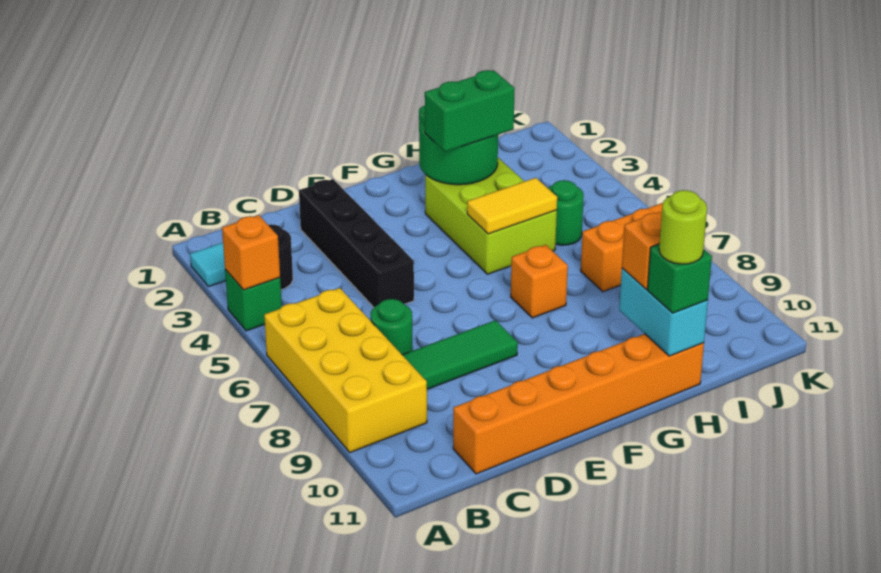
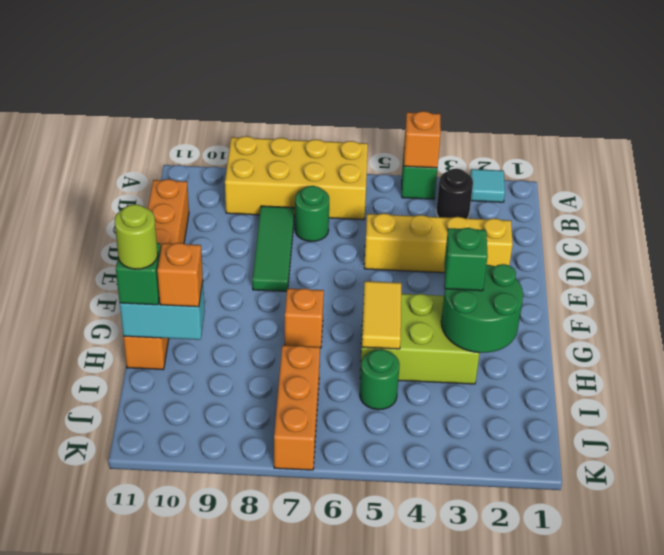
black 1x4 brick [299,179,414,307] -> yellow 1x4 brick [364,213,513,273]
green 1x2 brick [425,70,515,152] -> green 1x1 brick [444,228,488,291]

